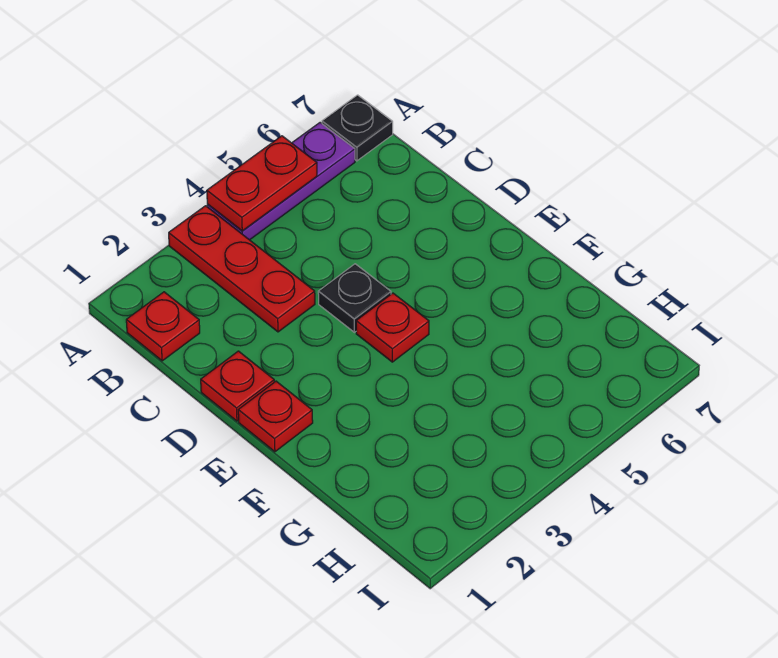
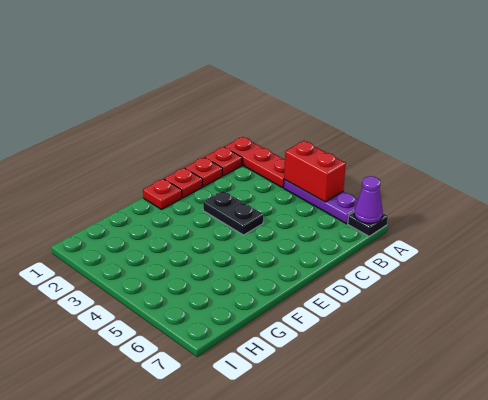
red 1x3 plate [169,206,315,332] -> red 1x3 plate turned to [225,137,285,188]
red 1x2 plate [207,136,317,231] -> red 1x2 brick [284,141,346,202]
none -> purple 1x1 cone [354,176,383,224]
black 1x1 plate [318,264,391,332] -> black 1x2 plate [203,191,263,235]
red 1x1 plate [356,293,429,362] -> red 1x1 plate moved to [185,157,222,187]

